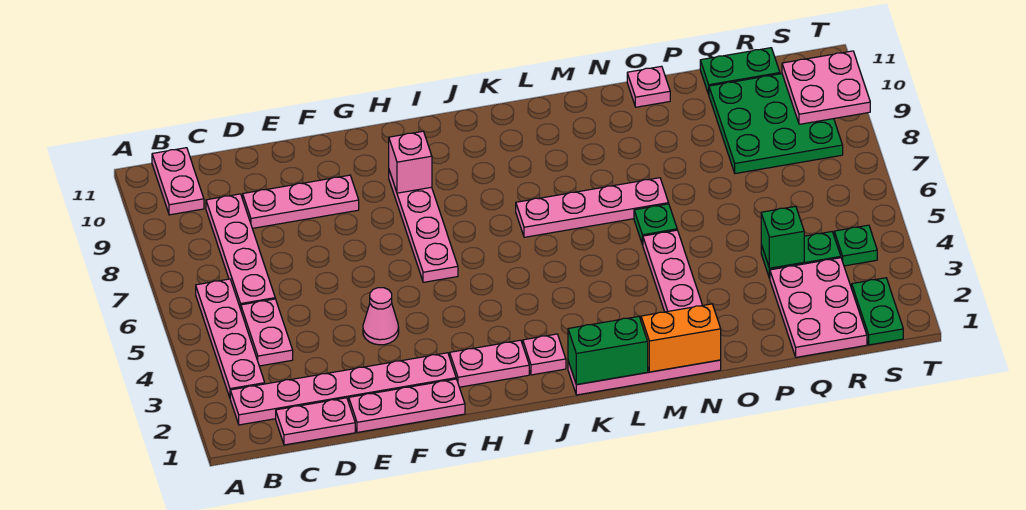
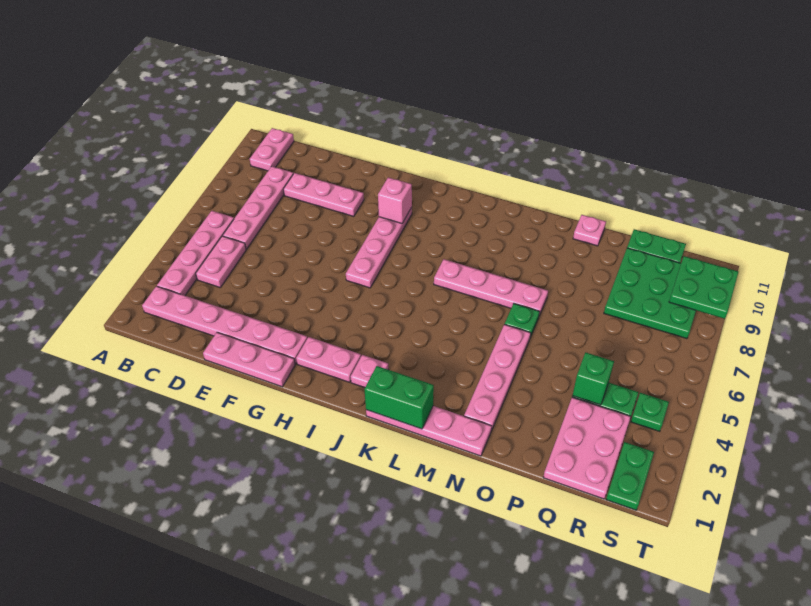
pink 1x2 plate [276,398,355,445] -> none
pink 1x1 cone [363,288,399,345] -> none
orange 1x2 brick [641,304,721,372] -> none
pink 2x2 plate [782,51,870,124] -> green 2x2 plate [669,256,738,319]

